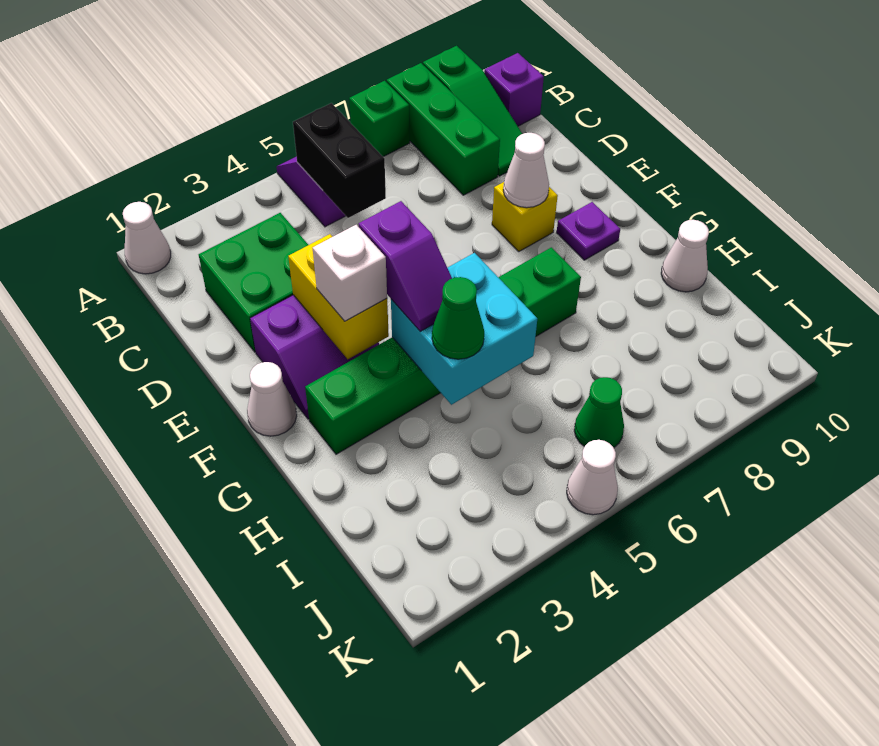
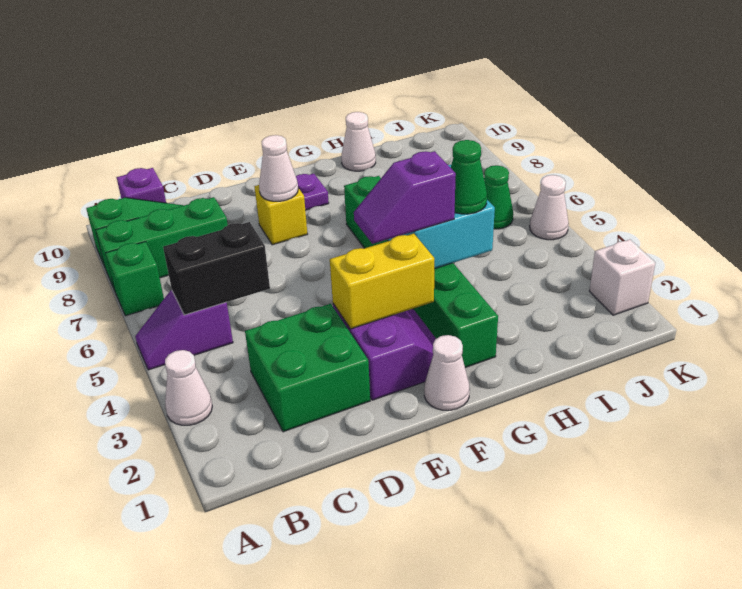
white 1x1 cone [123,202,171,274] -> white 1x1 cone moved to [165,350,212,425]
white 1x1 brick [313,225,387,321] -> white 1x1 brick moved to [590,240,655,315]
purple 1x2 slope [359,201,452,331] -> purple 1x2 slope turned to [354,151,456,244]

